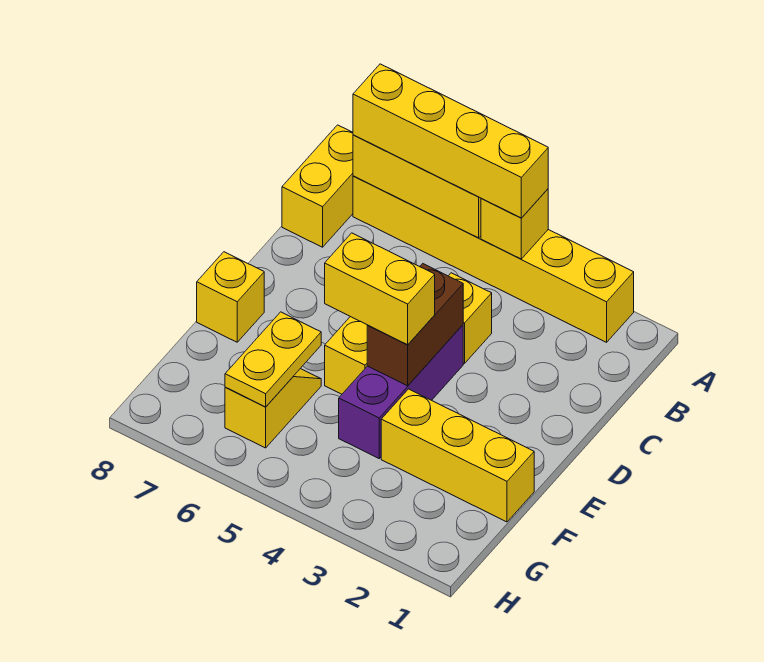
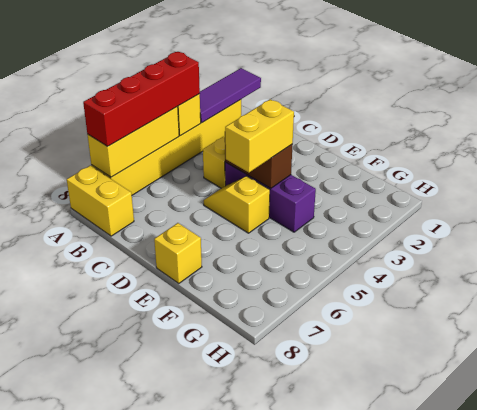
none -> purple 1x3 tile [200,68,261,123]
yellow 1x4 brick [353,64,548,218] -> red 1x4 brick [83,52,200,146]
yellow 1x3 brick [381,389,534,522] -> none
yellow 1x2 slope [225,369,321,448] -> none
yellow 1x2 plate [225,312,321,407] -> none

